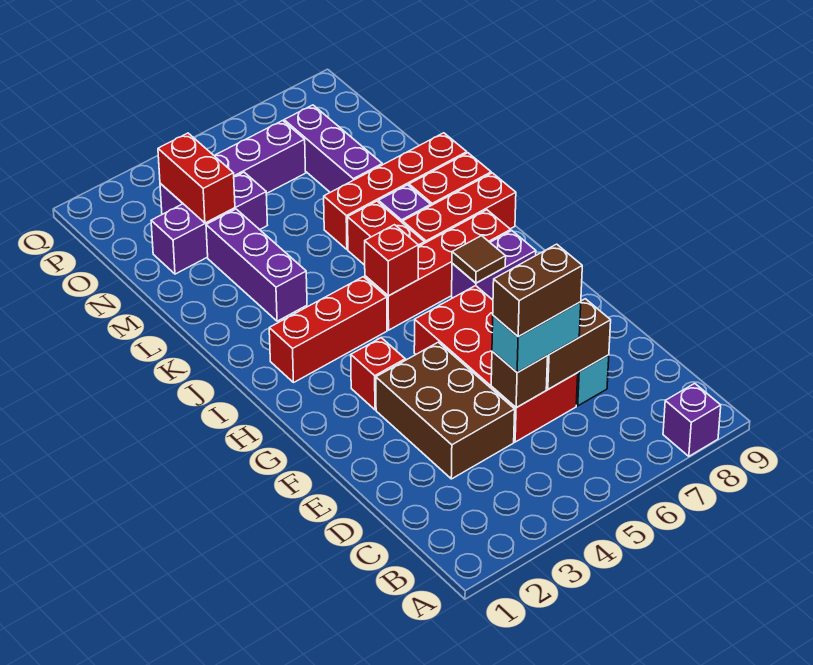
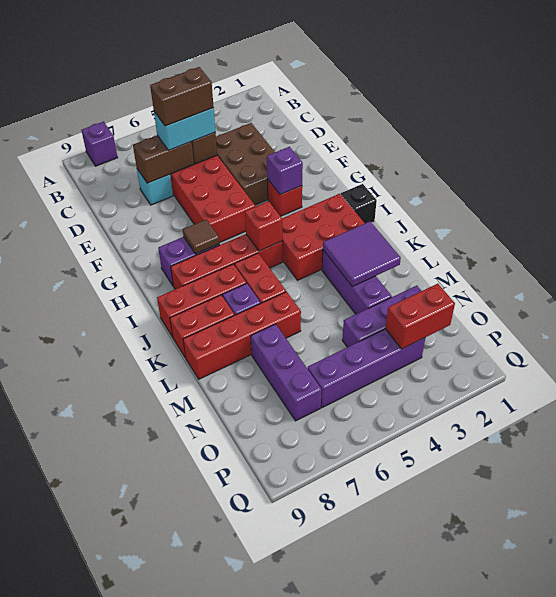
none -> purple 1x1 brick [267,147,303,195]
none -> black 1x1 brick [341,184,377,223]
red 1x3 brick [269,277,387,382] -> red 2x3 brick [282,194,365,280]
none -> purple 2x2 tile [323,221,401,287]
red 1x2 brick [158,133,235,223] -> red 1x2 brick turned to [385,284,455,349]

